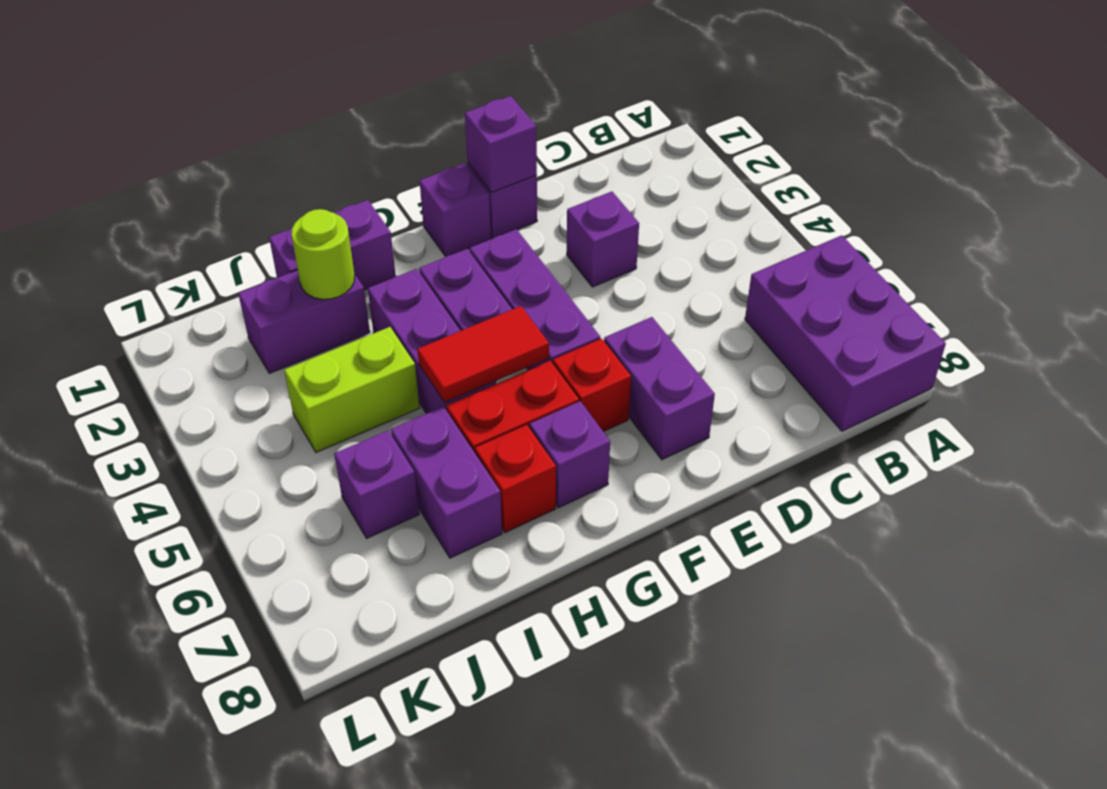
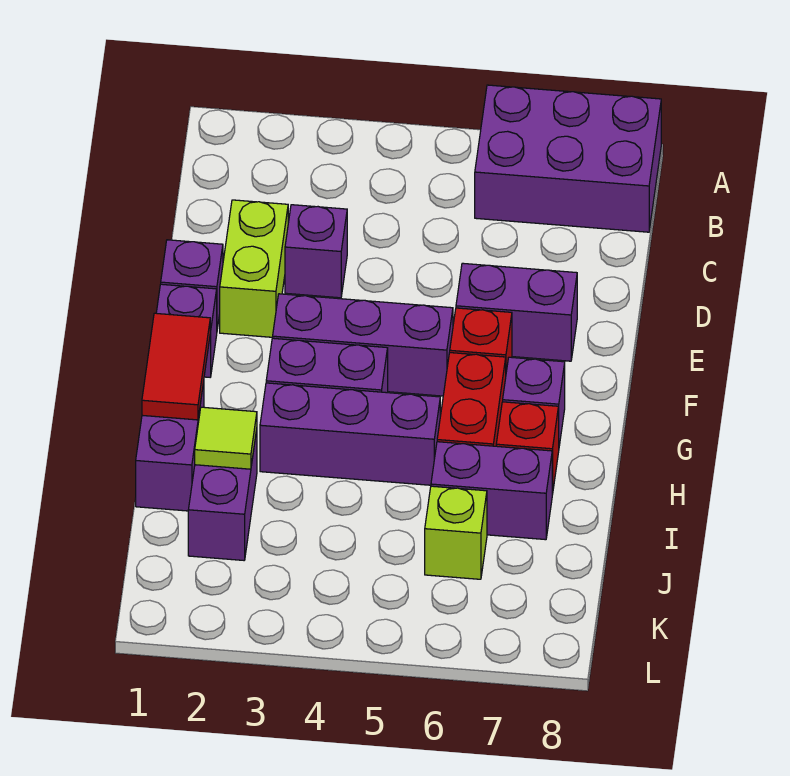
purple 1x1 brick [465,96,537,192] -> none
red 1x2 tile [417,306,549,403] -> red 1x2 tile moved to [142,313,210,420]
lime 1x1 round brick [291,209,355,299] -> lime 1x1 tile [195,407,257,469]
lime 1x2 brick [284,327,420,452] -> lime 1x2 brick moved to [220,200,288,337]
purple 1x1 brick [334,430,419,538] -> lime 1x1 brick [425,486,487,579]

